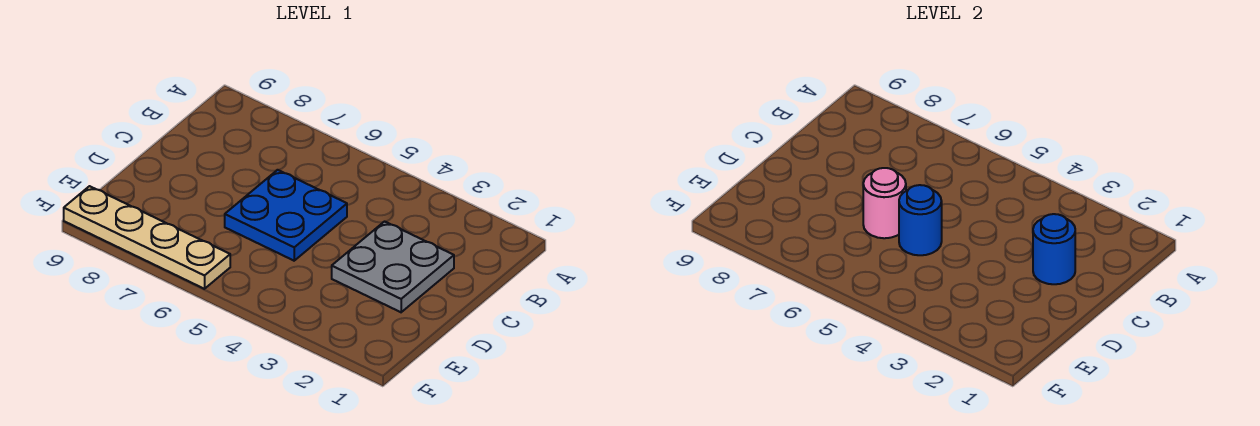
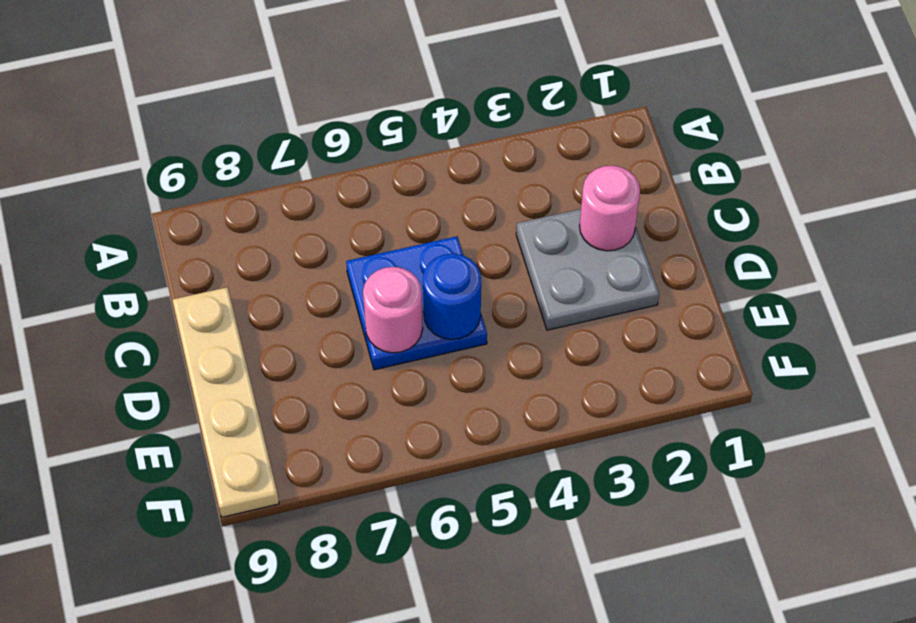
blue 1x1 round brick [1033,214,1075,284] -> pink 1x1 round brick [580,166,640,251]
tan 1x4 plate [64,186,230,289] -> tan 1x4 plate turned to [172,287,279,517]

